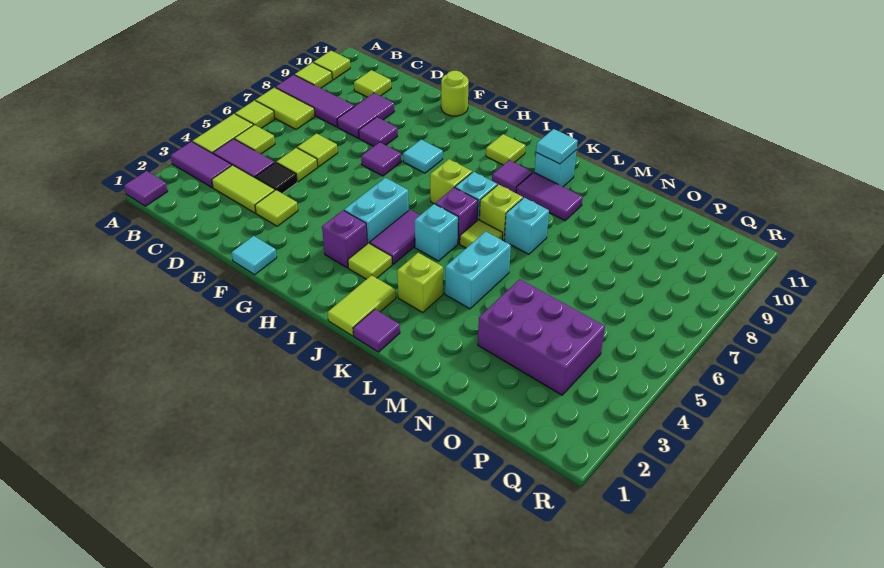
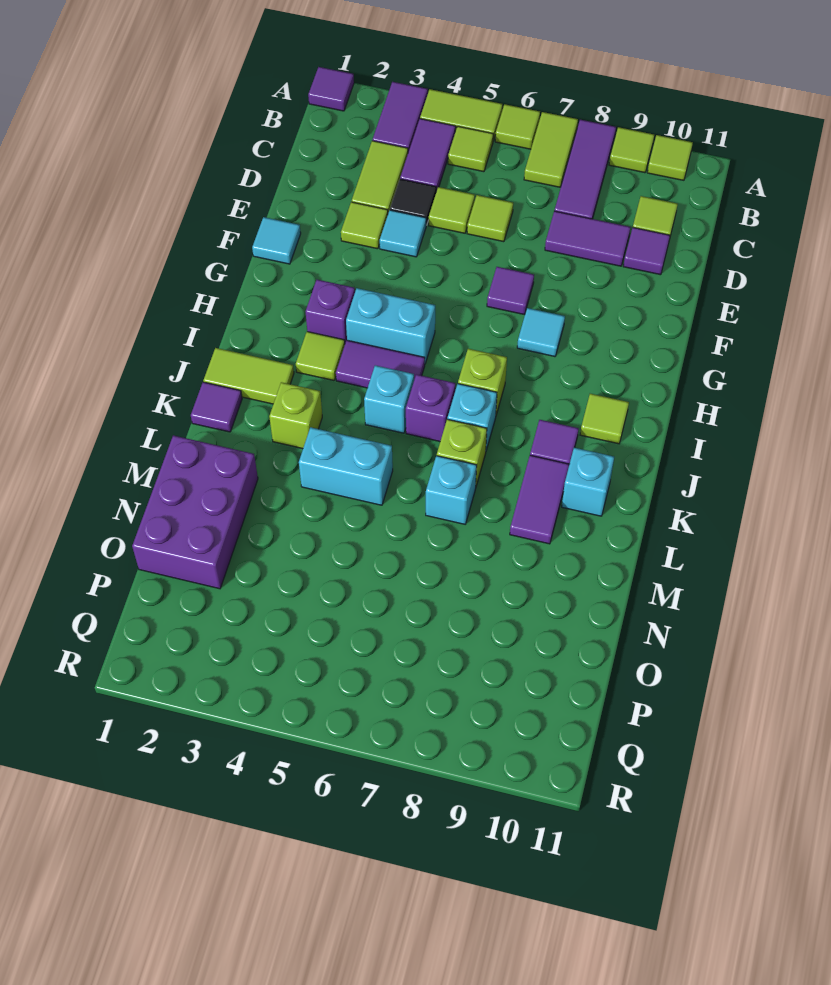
purple 1x1 tile [359,117,398,146] -> purple 1x1 tile moved to [623,227,670,275]
lime 1x1 round brick [441,71,469,116] -> none
lime 1x1 tile [460,220,503,248] -> none
cyan 1x1 tile [536,129,578,164] -> cyan 1x1 tile moved to [380,210,426,257]
purple 2x3 brick [478,279,605,395] -> purple 2x3 brick moved to [132,435,258,589]

